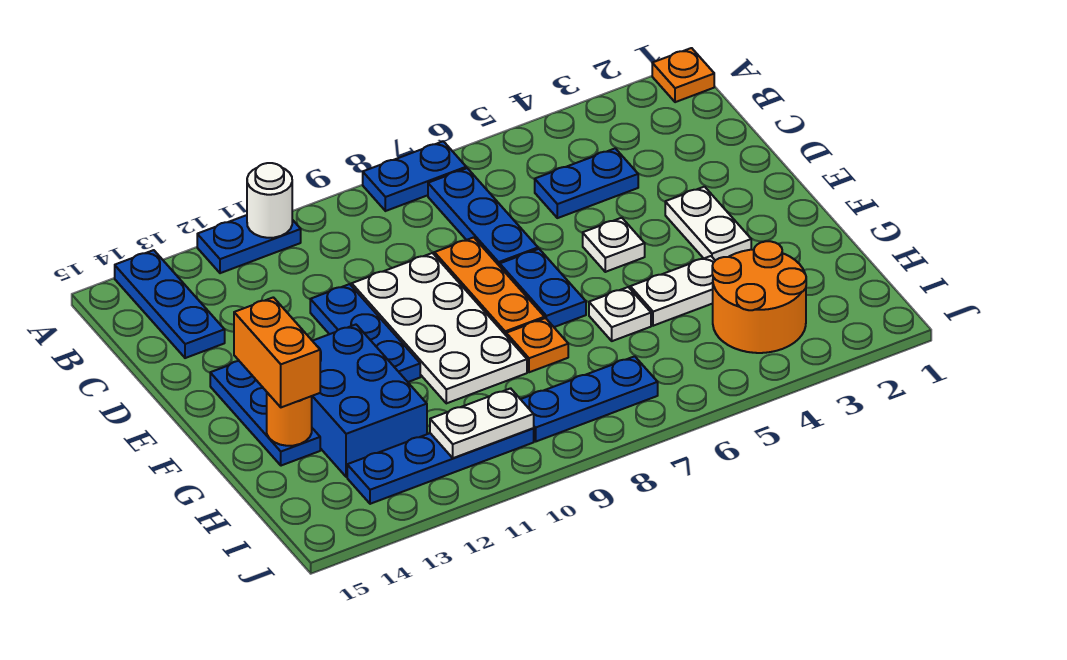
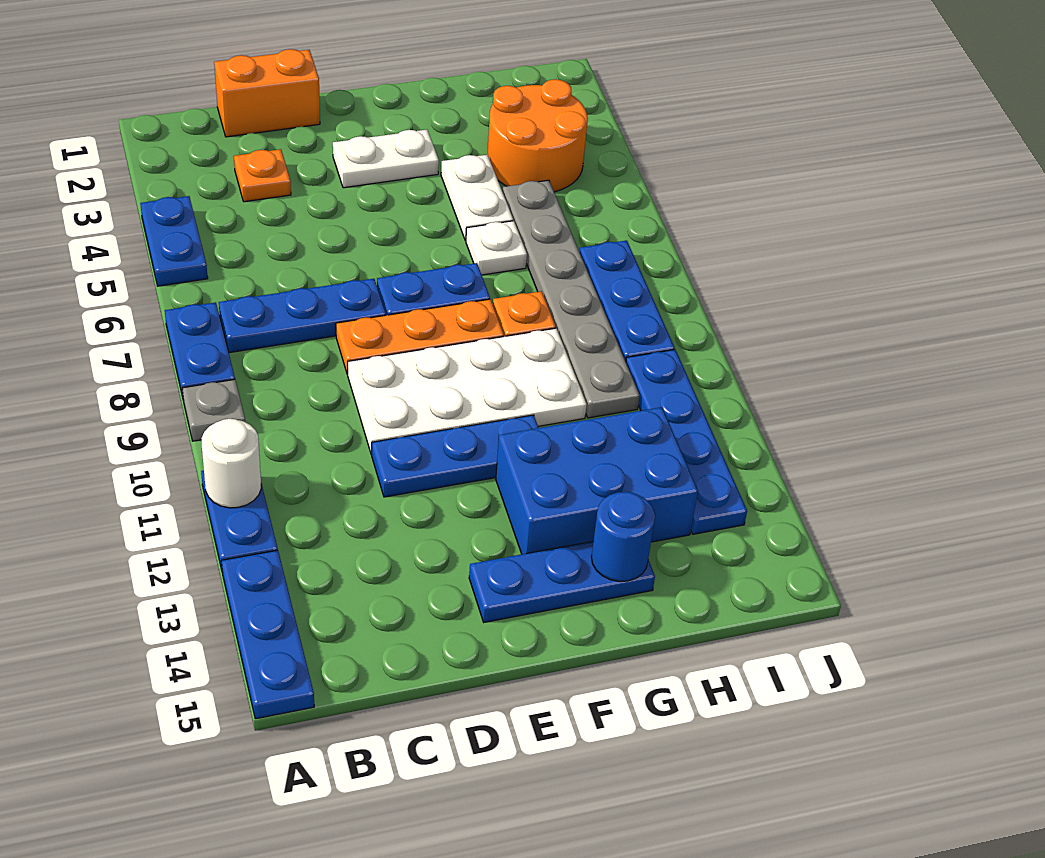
orange 1x1 plate [652,48,714,102] -> orange 1x1 plate moved to [234,149,291,202]
none -> grey 1x1 plate [182,379,245,441]
blue 1x3 plate [115,250,225,358] -> blue 1x3 plate turned to [221,550,314,719]
blue 1x2 plate [535,148,638,218] -> blue 1x2 plate moved to [140,196,208,286]
white 1x1 plate [583,218,645,272] -> none
orange 1x2 brick [234,297,320,407] -> orange 1x2 brick moved to [214,49,320,137]
orange 1x1 round brick [267,393,312,446] -> blue 1x1 round brick [591,492,655,581]
none -> grey 1x6 plate [503,180,640,418]
white 1x2 plate [430,388,534,458] -> none

